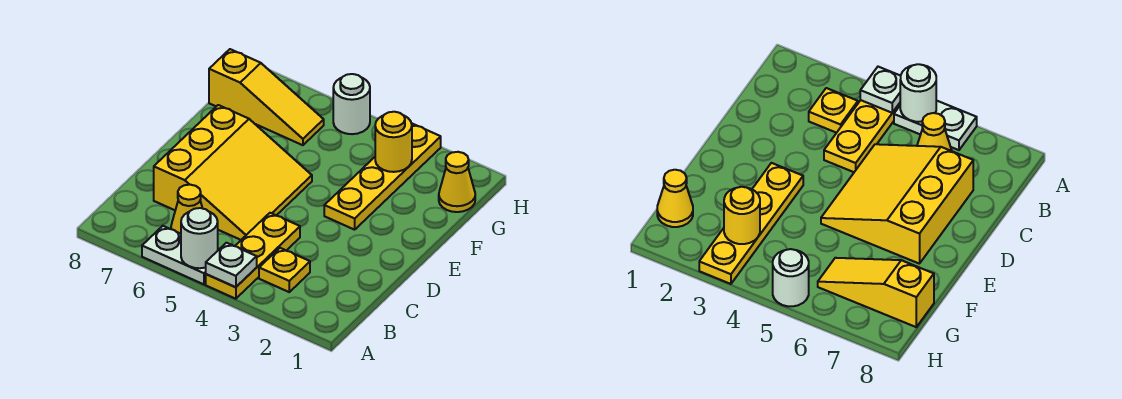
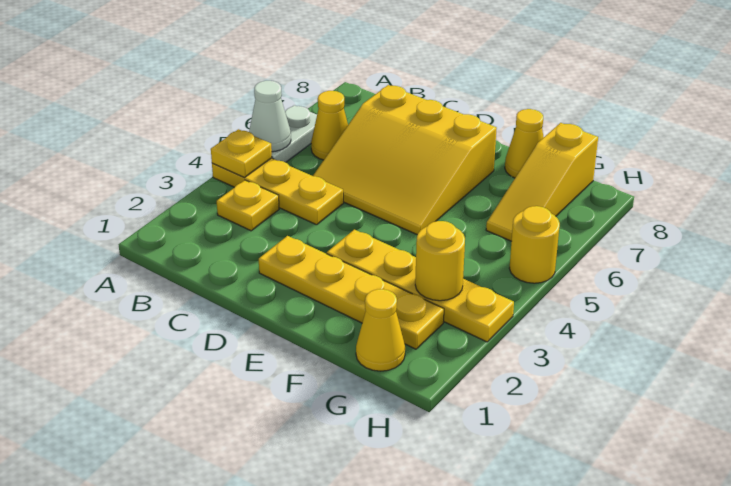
white 1x1 plate [206,243,257,287] -> yellow 1x1 plate [211,129,272,178]
white 1x1 round brick [181,208,218,268] -> white 1x1 cone [249,81,291,152]
none -> yellow 1x4 plate [259,236,444,349]
none -> yellow 1x1 cone [505,109,544,178]
white 1x1 round brick [333,74,370,134] -> yellow 1x1 round brick [509,206,560,283]

